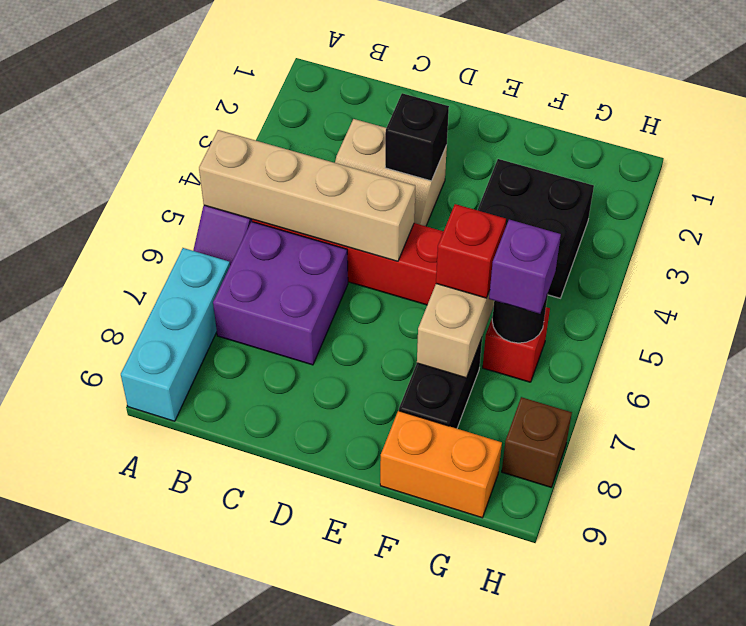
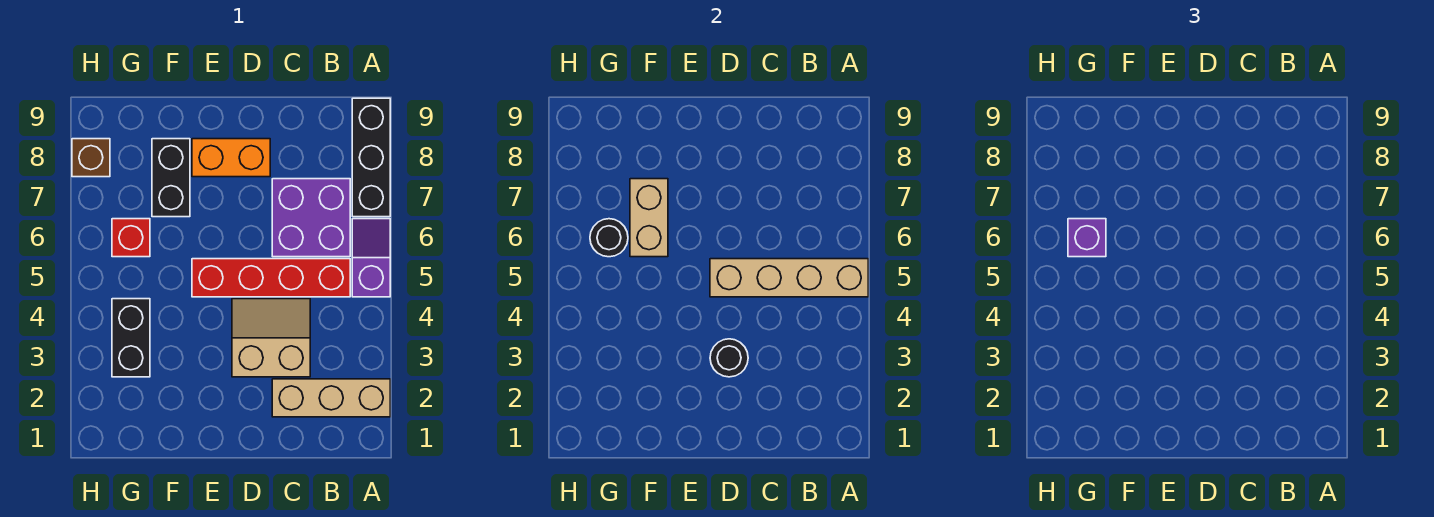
none -> tan 1x3 brick [272,379,390,417]
cyan 1x3 brick [121,248,230,421] -> black 1x3 brick [352,98,390,217]
black 1x1 brick [385,93,449,181] -> black 1x1 round brick [710,339,748,377]
black 2x2 brick [478,159,594,298] -> black 1x2 brick [112,299,150,377]
red 1x1 brick [436,204,506,298] -> none
orange 1x2 brick [380,411,502,518] -> orange 1x2 brick moved to [192,139,270,177]

